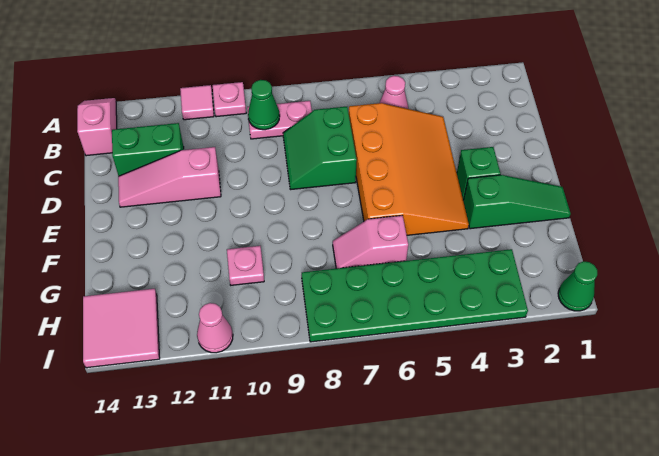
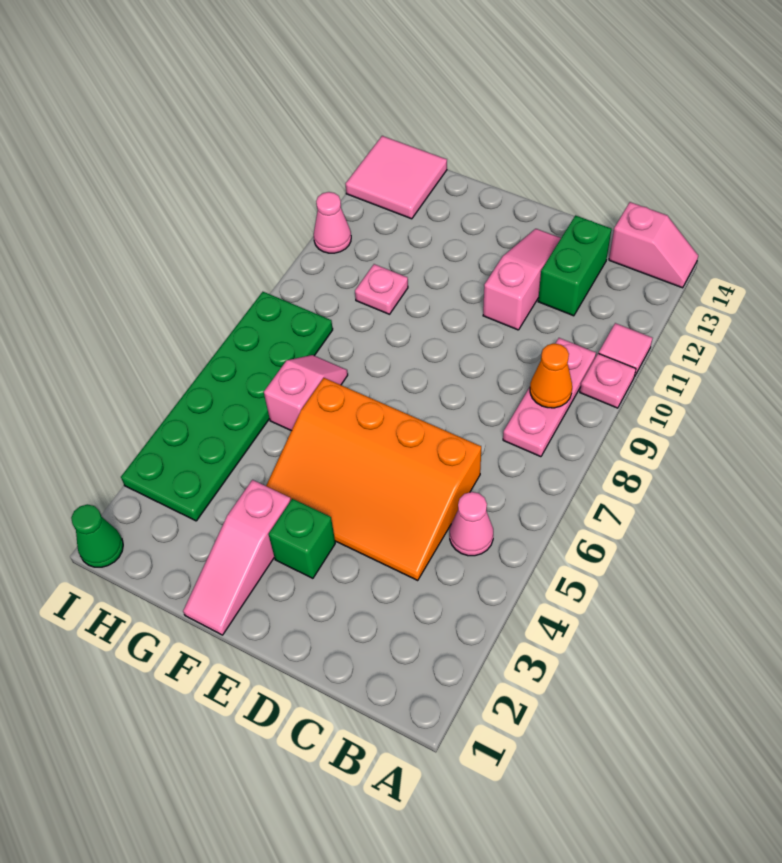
pink 1x2 plate [247,101,312,139] -> pink 1x3 plate [503,338,596,457]
green 1x1 cone [248,80,280,130] -> orange 1x1 cone [530,344,572,408]
green 2x2 slope [283,107,357,190] -> none
green 1x3 slope [463,175,571,229] -> pink 1x3 slope [183,480,291,635]

